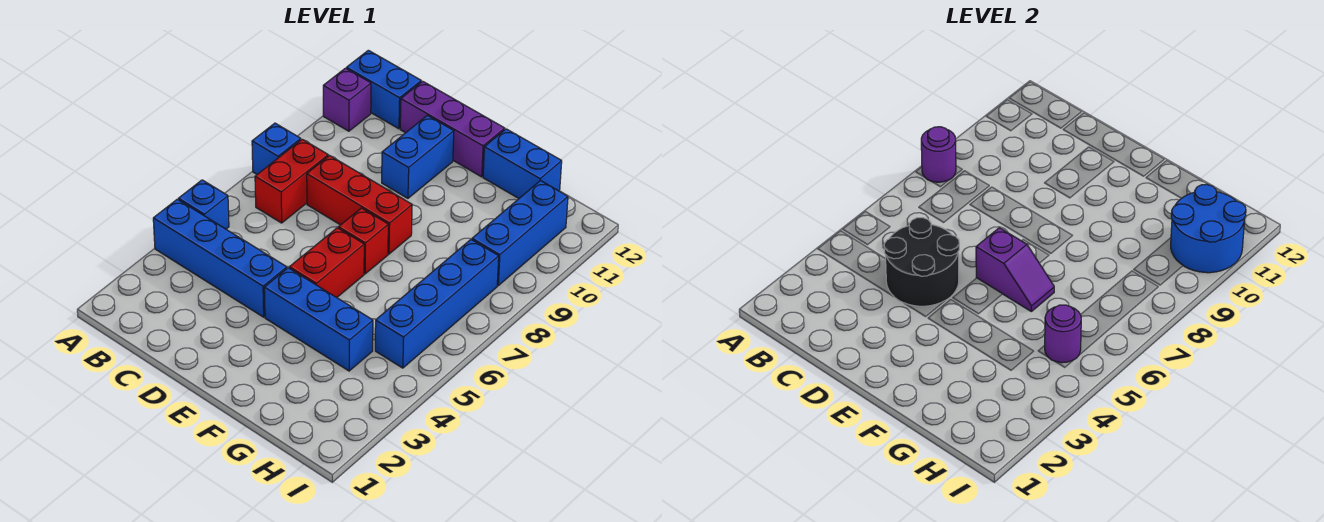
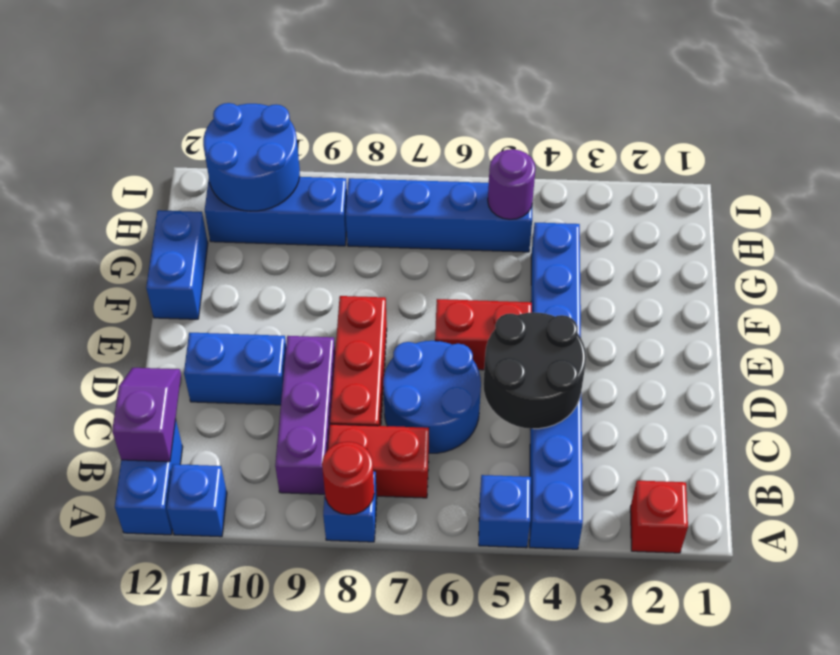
purple 1x1 round brick [921,127,956,182] -> red 1x1 round brick [322,442,374,515]
purple 1x1 brick [323,68,371,131] -> blue 1x1 brick [167,464,227,537]
none -> blue 2x2 round brick [383,341,481,453]
purple 1x3 brick [400,81,505,177] -> purple 1x3 brick moved to [275,336,335,494]
purple 1x2 slope [976,228,1054,311] -> purple 1x2 slope moved to [112,368,181,462]
red 1x1 brick [338,208,388,274] -> red 1x1 brick moved to [630,481,688,553]

